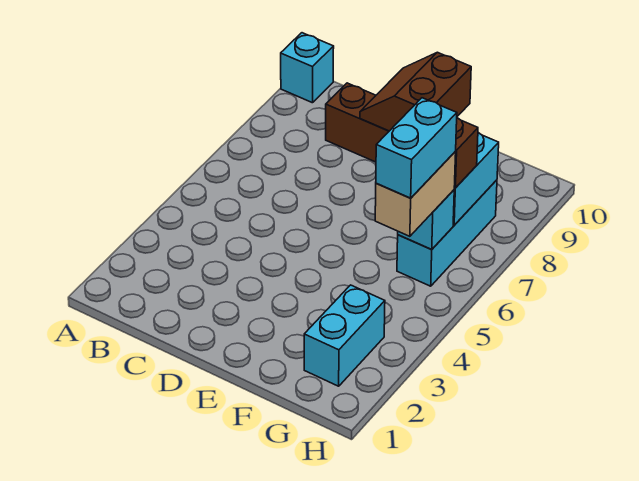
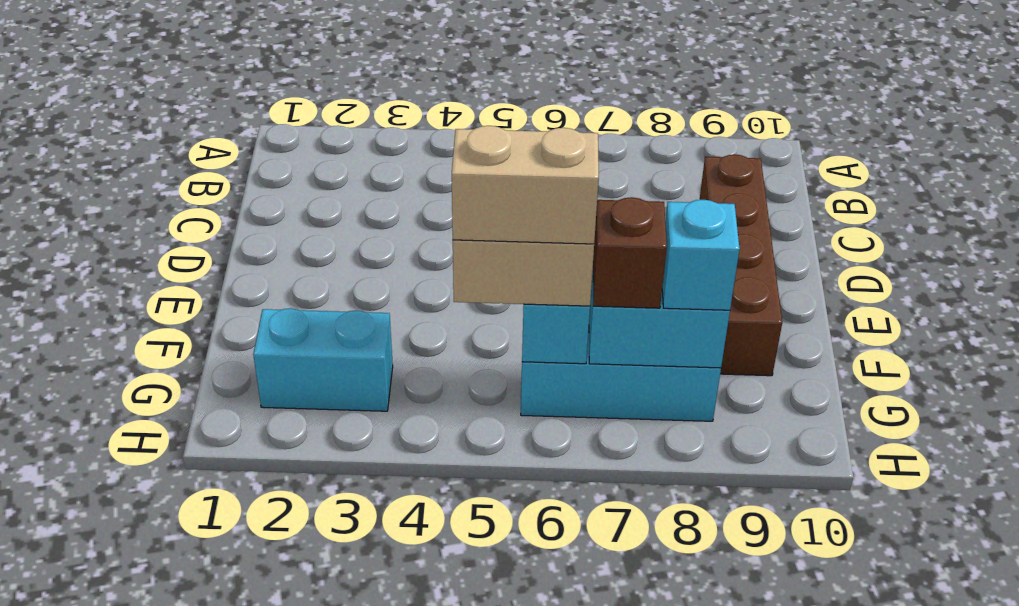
cyan 1x1 brick [281,33,334,103] -> cyan 1x1 brick moved to [662,200,740,310]
brown 2x2 slope [360,52,471,131] -> none
cyan 1x2 brick [376,98,457,198] -> tan 1x2 brick [452,126,599,244]

